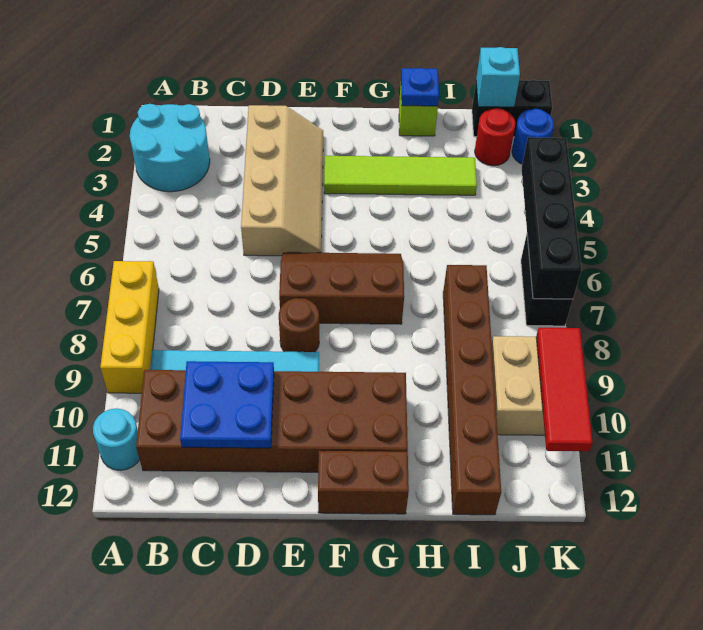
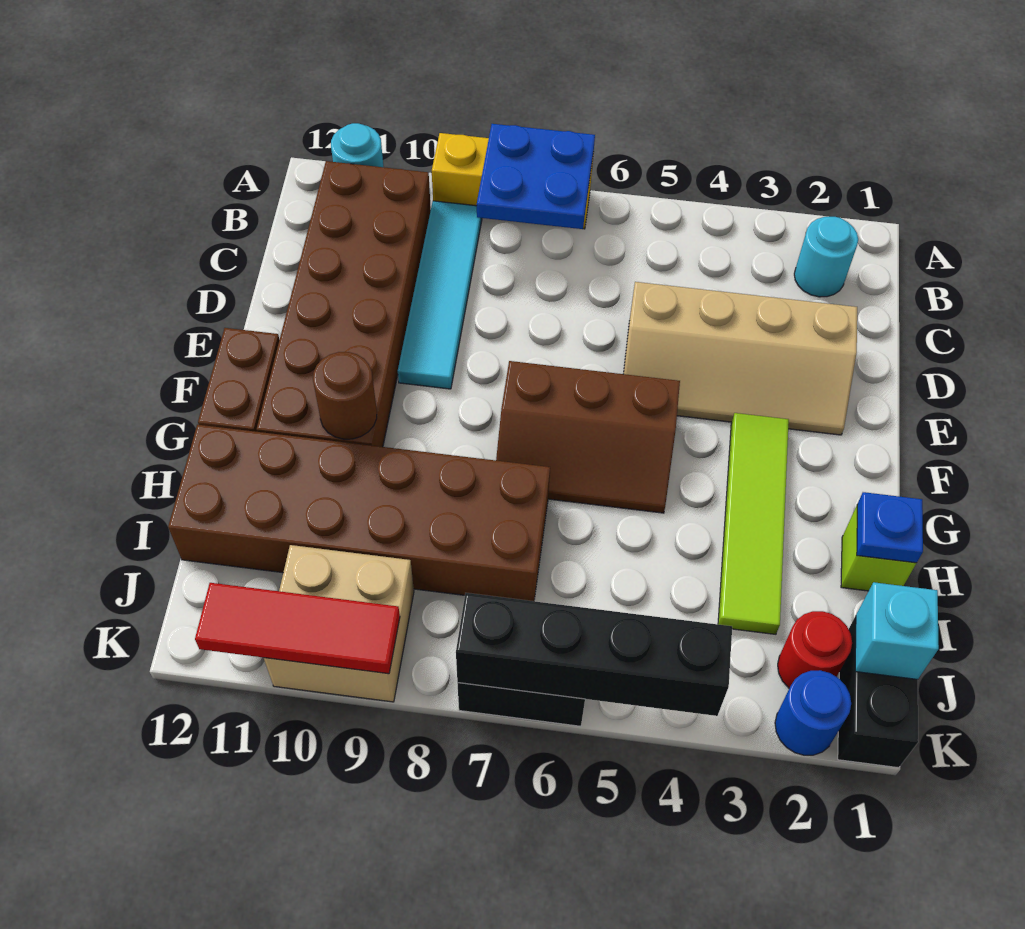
cyan 2x2 round brick [130,104,210,192] -> cyan 1x1 round brick [794,217,858,297]
blue 2x2 plate [180,361,274,448] -> blue 2x2 plate moved to [477,124,595,229]
brown 2x3 slope [279,252,404,324] -> brown 2x3 slope turned to [496,361,680,513]
brown 1x1 round brick [279,298,319,352] -> brown 1x1 round brick moved to [313,352,377,439]
brown 1x6 brick [443,265,501,515] -> brown 2x6 brick [168,425,550,601]

